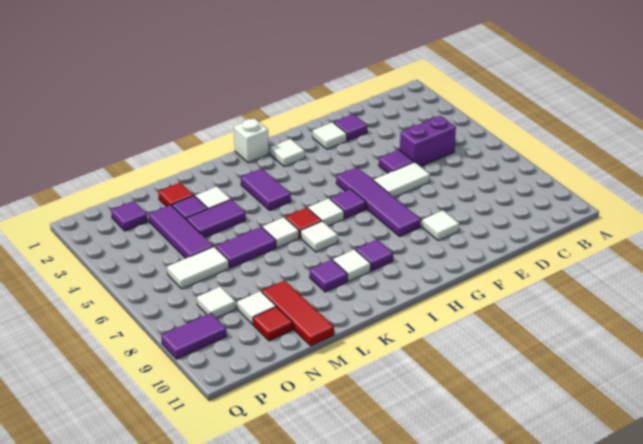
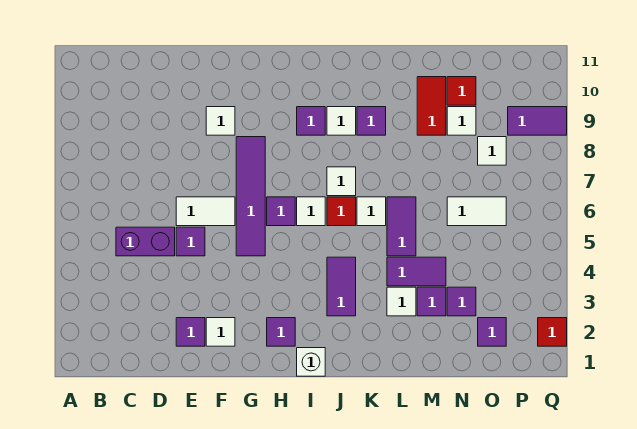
white 1x1 tile [270,139,305,166] -> purple 1x1 tile [267,318,295,346]
purple 1x2 tile [215,227,276,268] -> purple 1x2 tile turned to [387,197,416,256]
red 1x1 tile [158,183,194,207] -> red 1x1 tile moved to [538,318,567,346]
red 1x3 tile [262,280,334,346] -> red 1x2 tile [417,77,446,135]
purple 1x3 tile [149,205,214,258] -> purple 1x1 tile [447,287,476,316]

